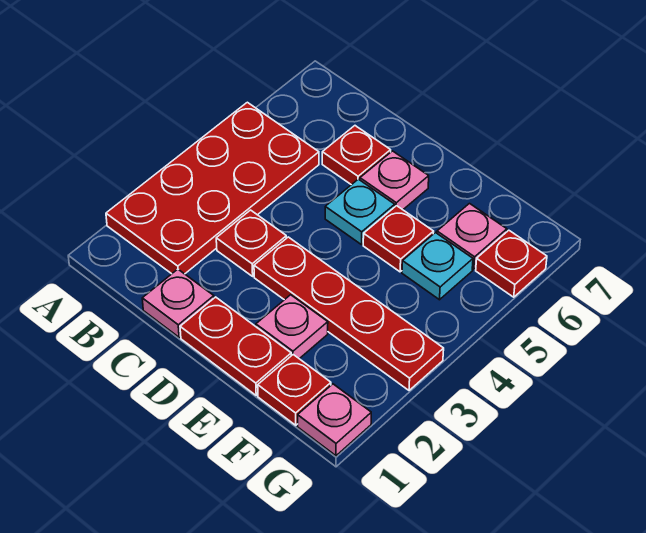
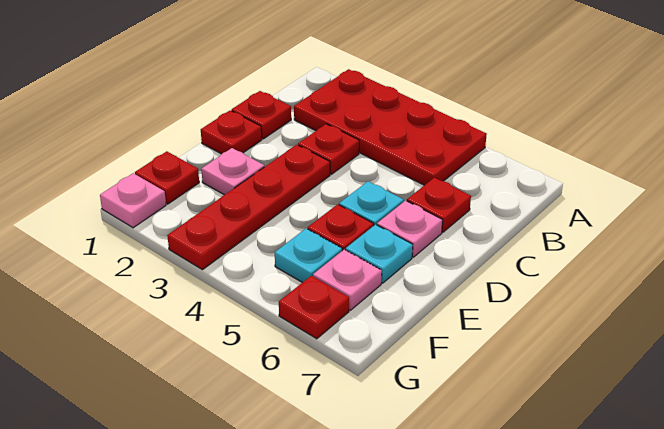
pink 1x1 plate [142,269,214,337] -> red 1x1 plate [232,91,291,139]
red 1x2 plate [180,297,291,395] -> red 1x1 plate [201,110,262,154]
none -> cyan 1x1 plate [346,225,413,283]

